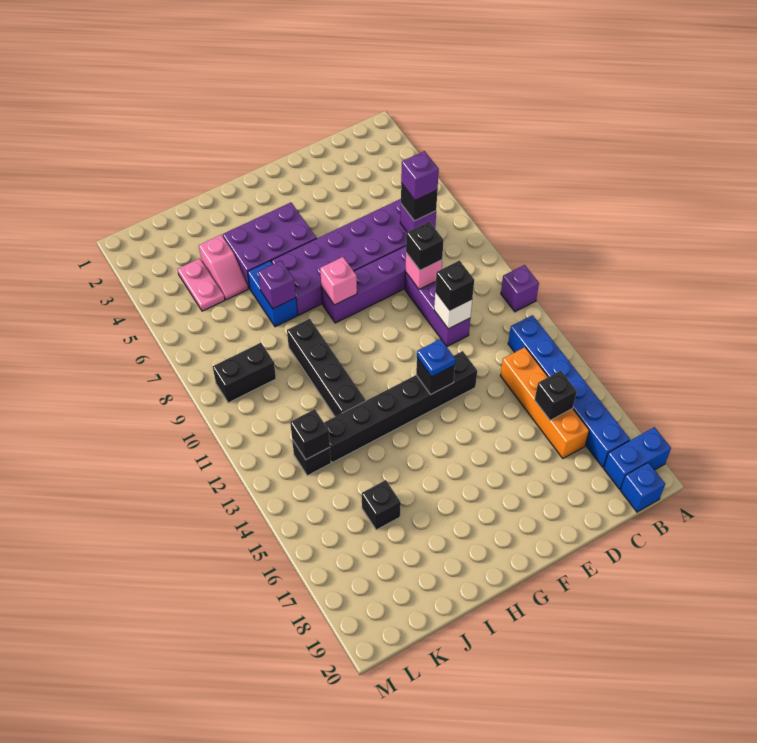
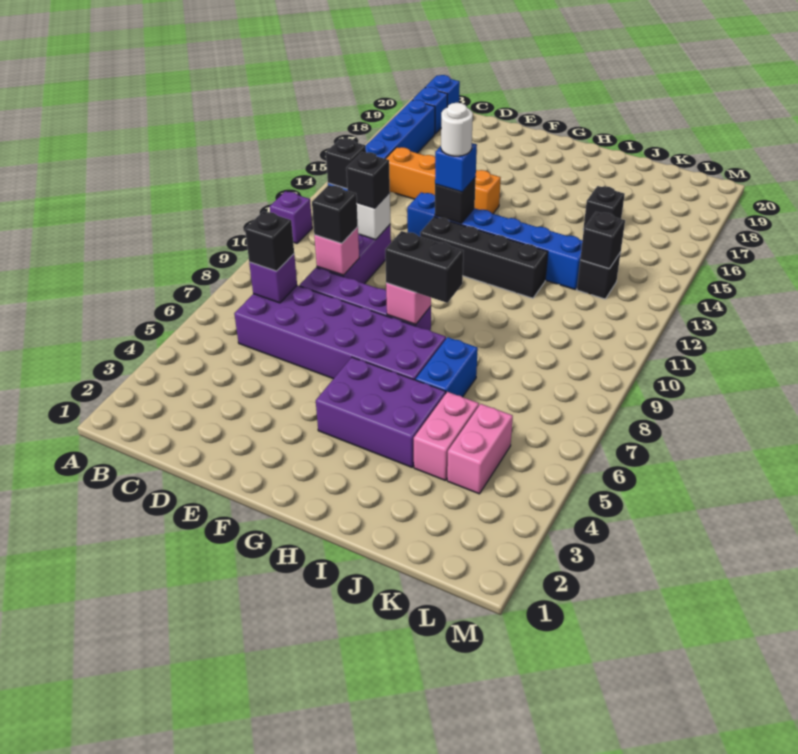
blue 1x2 brick [604,427,671,489] -> blue 1x1 brick [413,87,448,134]
purple 1x1 brick [401,151,439,200] -> none
orange 1x4 brick [500,347,589,458] -> orange 1x4 brick turned to [386,147,501,214]
black 1x1 brick [535,371,577,420] -> black 1x1 brick moved to [326,138,366,189]
black 1x6 brick [324,351,477,463] -> blue 1x6 brick [407,192,582,289]
blue 1x1 plate [417,339,456,377] -> blue 1x1 brick [435,143,477,192]
none -> white 1x1 round brick [441,103,473,156]
purple 1x1 brick [258,261,296,309] -> none
black 1x4 brick [287,319,366,417] -> black 1x4 brick turned to [420,217,548,298]
pink 1x2 slope [199,235,248,300] -> pink 1x2 brick [414,392,479,481]
pink 1x2 plate [178,258,225,311] -> pink 1x2 brick [447,404,513,494]
black 1x2 brick [213,343,276,403] -> black 1x2 brick moved to [385,231,463,303]

